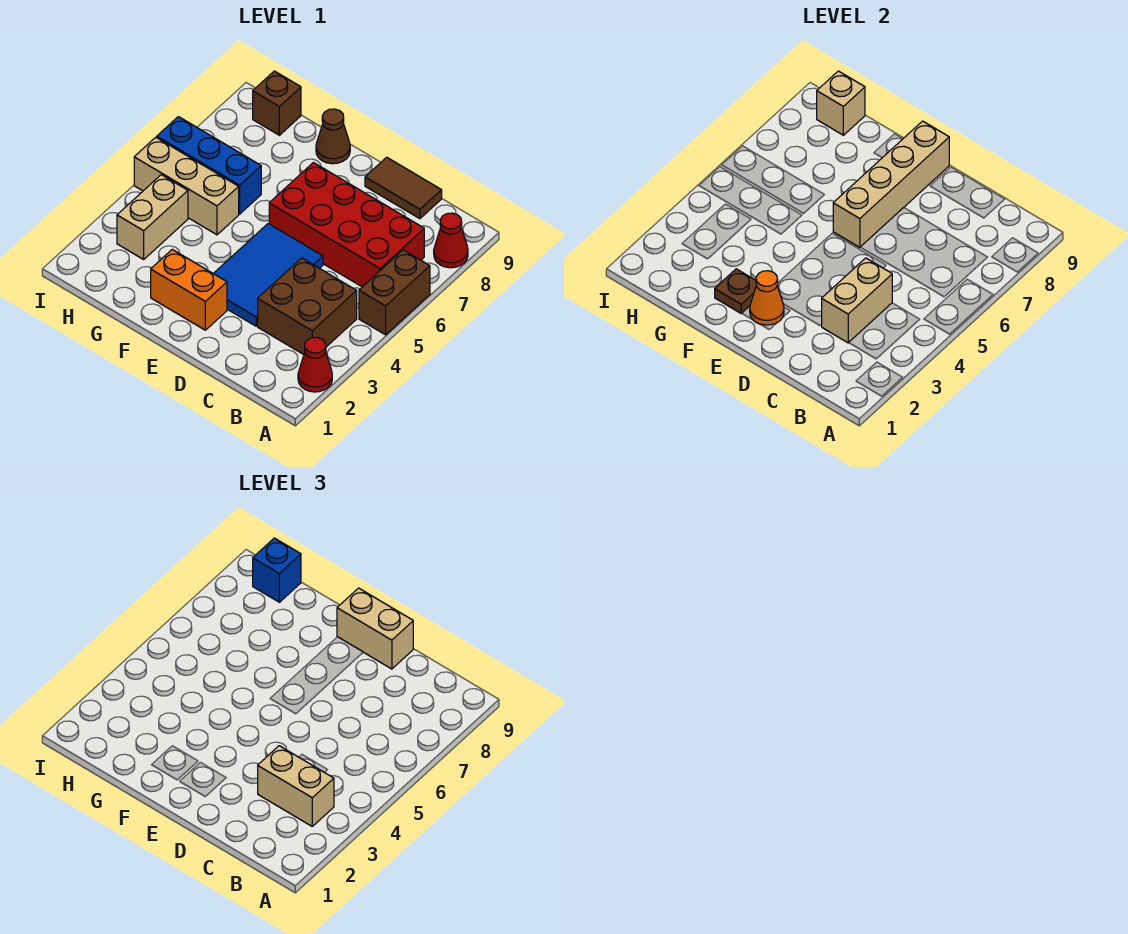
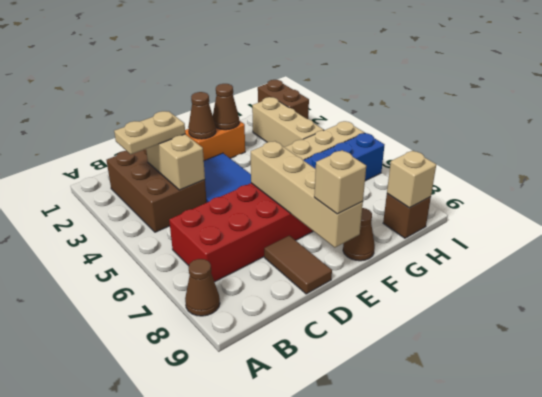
red 1x1 cone [298,337,332,392] -> none
brown 1x2 brick [359,250,430,335] -> brown 1x2 brick moved to [258,80,309,119]
red 1x1 cone [434,213,468,268] -> brown 1x1 cone [185,259,220,316]
brown 2x2 brick [258,258,357,355] -> brown 2x3 brick [106,149,207,232]
tan 1x2 brick [258,746,334,826] -> tan 1x2 plate [114,111,185,154]
brown 1x2 tile [365,157,442,219] -> brown 1x2 tile turned to [264,236,332,294]
tan 1x2 brick [337,588,413,669] -> tan 1x1 brick [314,150,366,214]
orange 1x1 cone [750,271,784,325] -> brown 1x1 cone [188,92,216,139]
brown 1x1 plate [715,269,756,313] -> brown 1x1 cone [213,84,239,130]
tan 1x2 brick [117,175,188,259] -> tan 1x3 brick [252,97,324,147]
blue 1x1 brick [253,538,301,602] -> none

